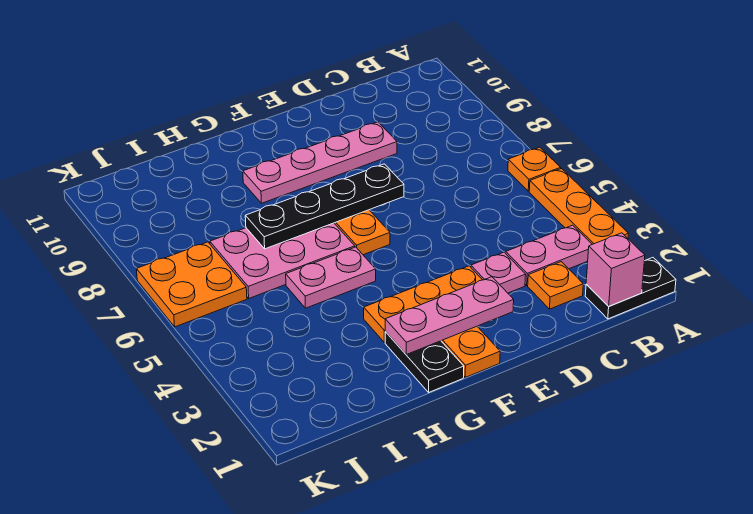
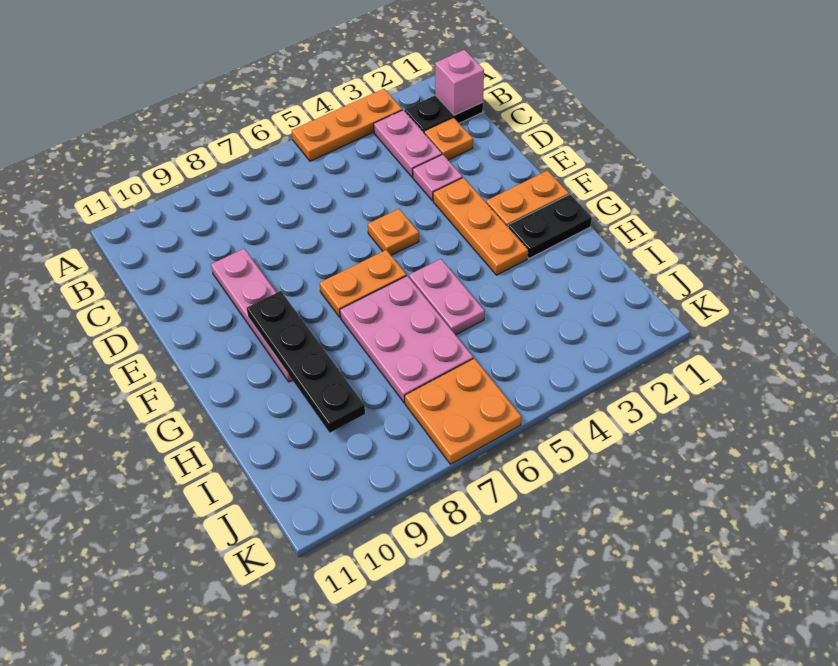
black 1x2 plate [585,258,676,319] -> black 1x2 plate turned to [405,95,483,133]
orange 1x1 plate [508,147,561,191] -> orange 1x1 plate moved to [368,209,419,255]
pink 1x3 plate [385,277,514,354] -> none
black 1x4 plate [245,164,404,249] -> black 1x4 plate moved to [247,291,365,433]

